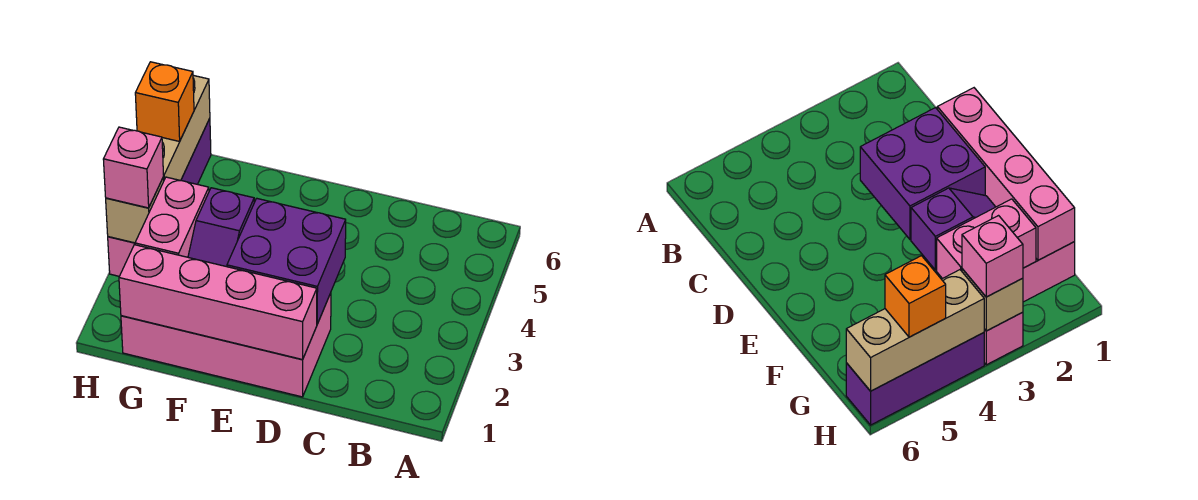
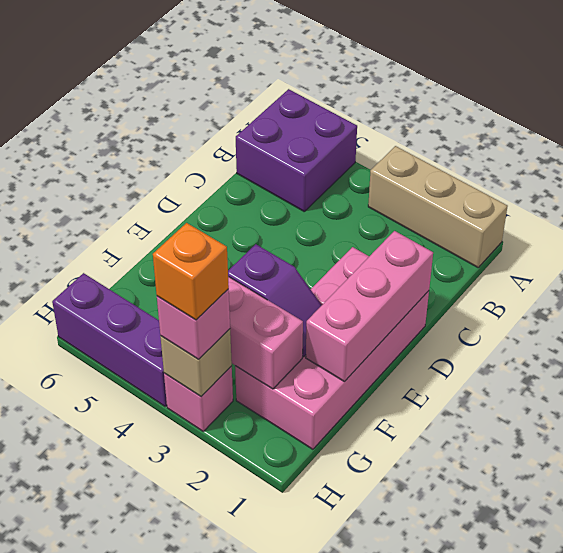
pink 1x4 brick [119,245,317,360] -> pink 1x3 brick [306,231,433,382]
purple 2x2 brick [227,198,346,324] -> purple 2x2 brick moved to [236,89,357,211]
tan 1x3 brick [162,75,210,181] -> tan 1x3 brick moved to [368,146,508,267]
orange 1x1 brick [135,62,194,141] -> orange 1x1 brick moved to [153,223,229,320]

